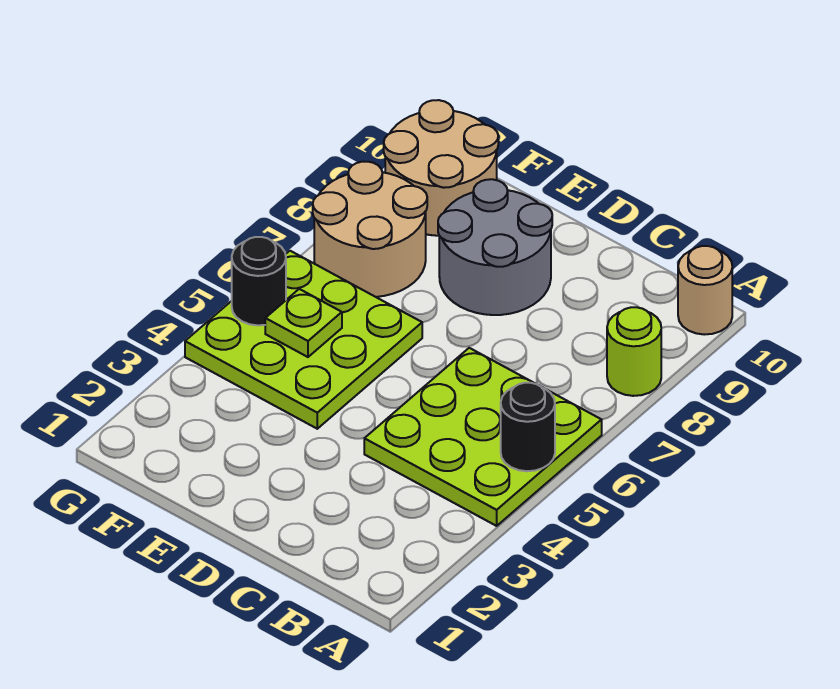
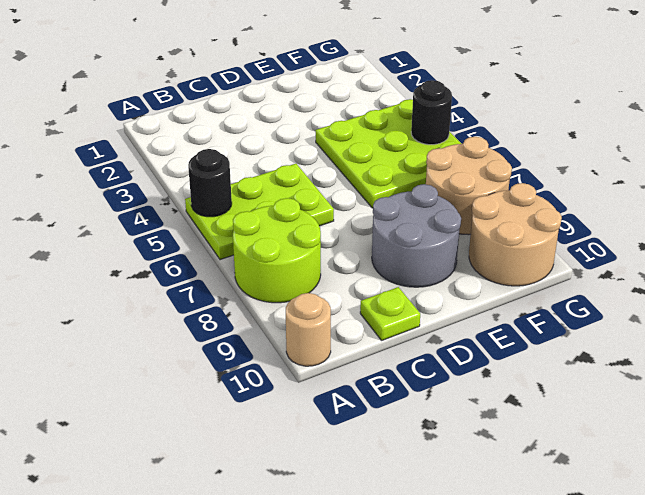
lime 3x3 plate [364,348,602,526] -> lime 2x3 plate [185,164,334,260]
lime 1x1 round brick [607,307,661,396] -> lime 2x2 round brick [233,198,321,303]
lime 1x1 plate [265,289,342,357] -> lime 1x1 plate moved to [360,287,420,340]

